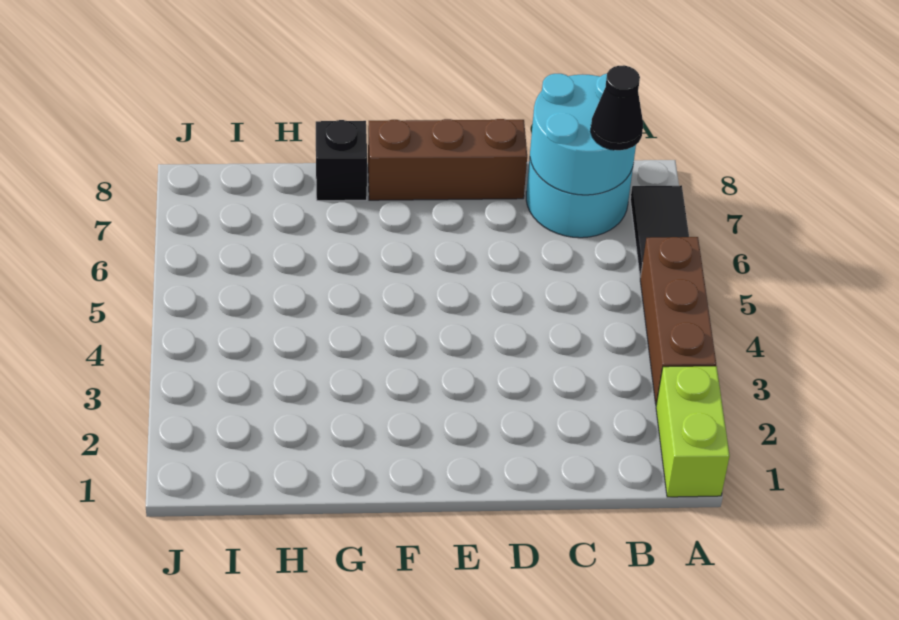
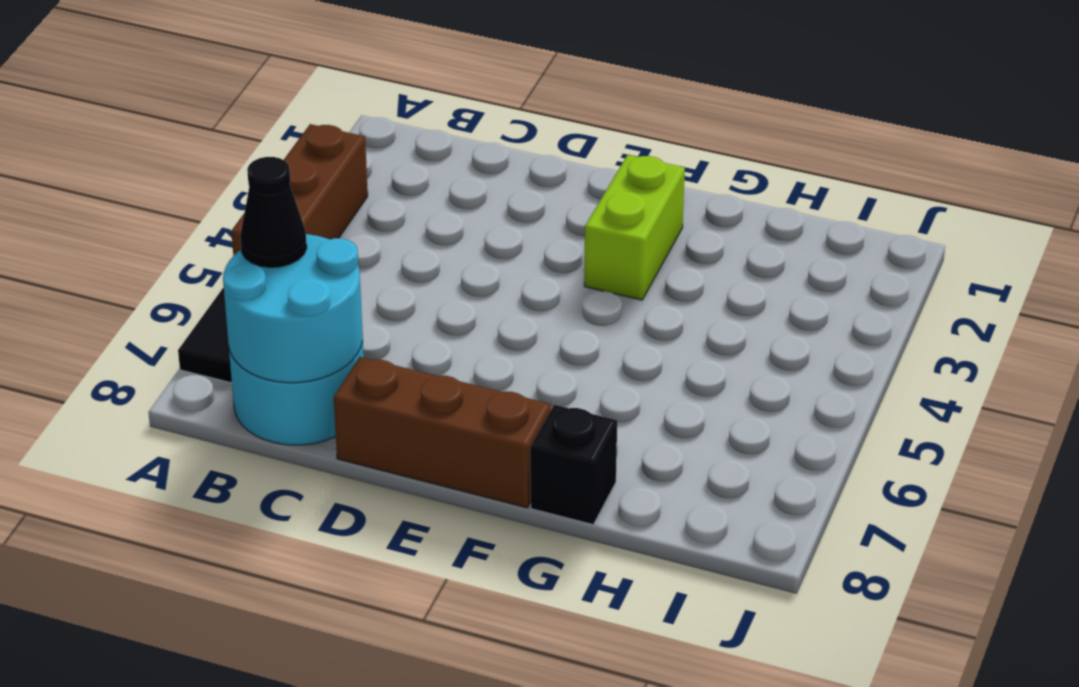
lime 1x2 brick [656,366,730,497] -> lime 1x2 brick moved to [584,155,685,300]

